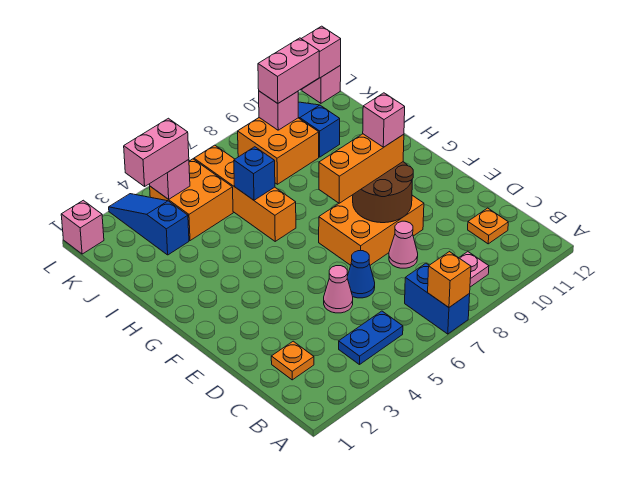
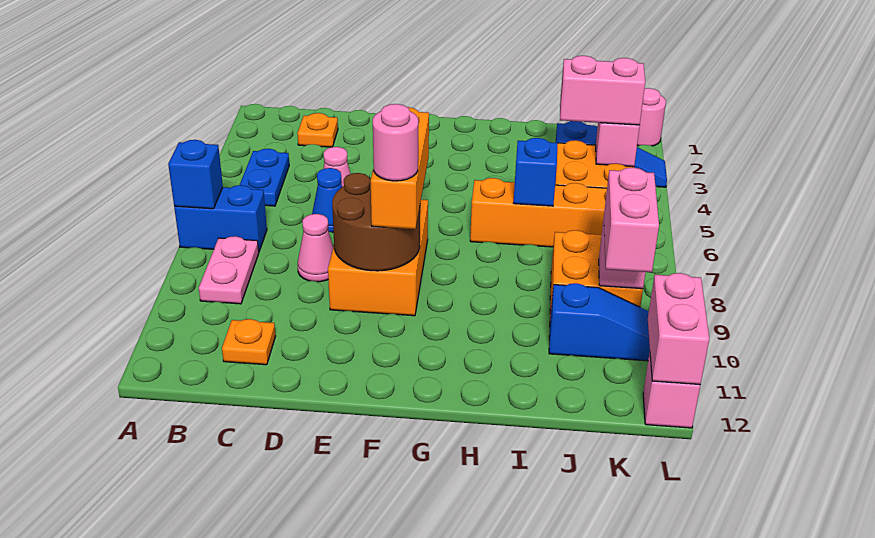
orange 1x1 brick [428,252,471,307] -> blue 1x1 brick [168,140,223,209]
pink 1x1 brick [363,93,405,147] -> pink 1x1 round brick [373,104,418,181]
pink 1x2 brick [124,118,189,186] -> pink 1x2 brick turned to [560,56,645,125]
pink 1x1 brick [61,200,104,254] -> pink 1x1 round brick [637,88,666,146]

